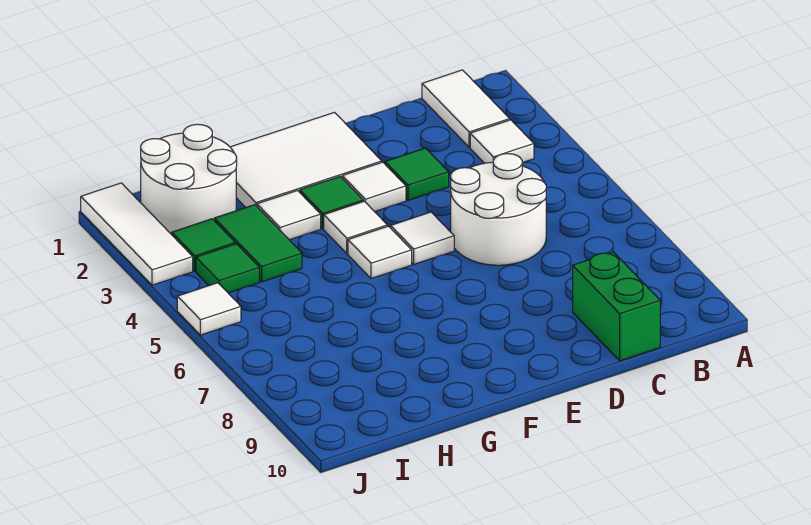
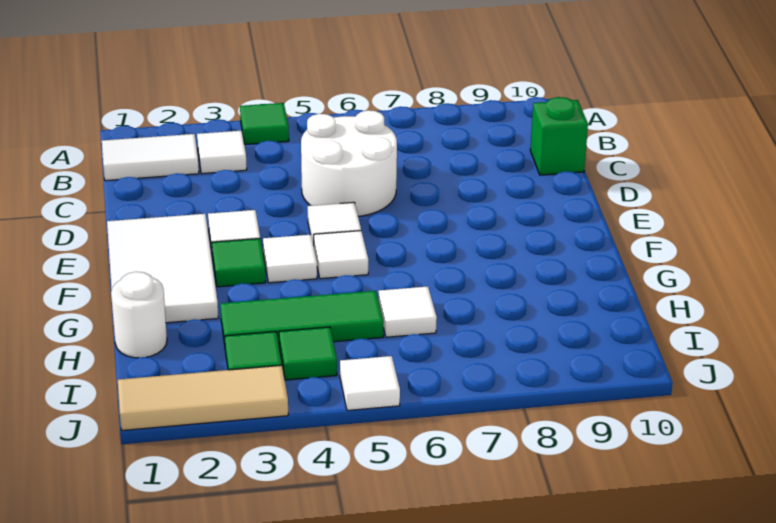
green 1x2 brick [573,252,660,361] -> green 1x1 brick [530,97,588,175]
green 1x1 tile [385,148,449,200] -> green 1x1 tile moved to [240,103,289,145]
white 1x1 tile [257,191,321,240] -> white 1x1 tile moved to [379,286,437,337]
white 2x2 round brick [141,124,237,234] -> white 1x1 round brick [111,272,167,358]
green 1x2 tile [214,205,302,282] -> green 1x3 tile [220,291,383,345]
white 1x3 tile [81,183,193,285] -> tan 1x3 tile [118,365,288,430]

